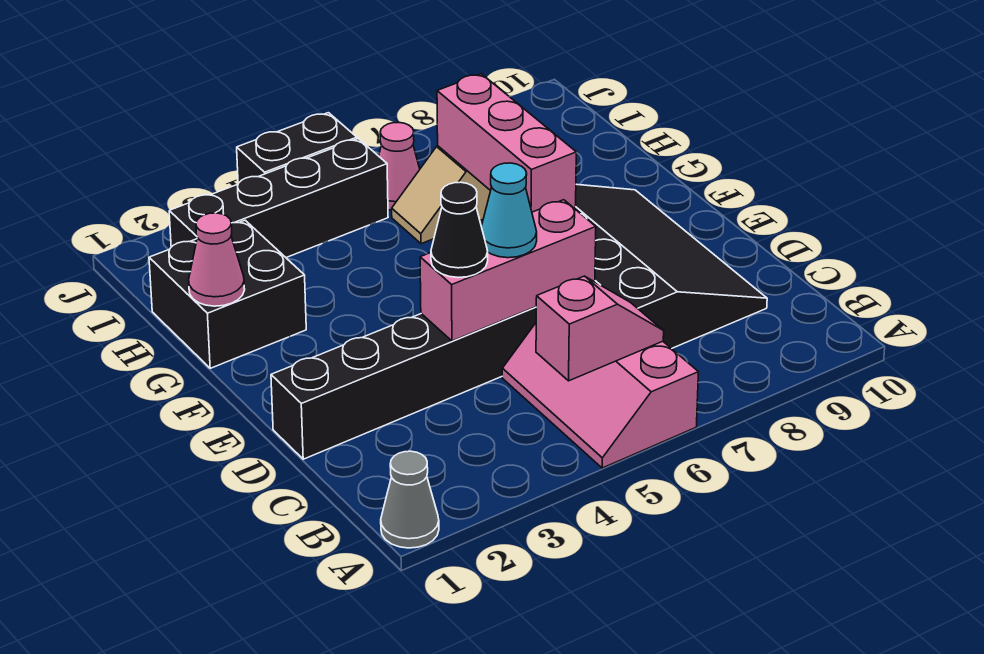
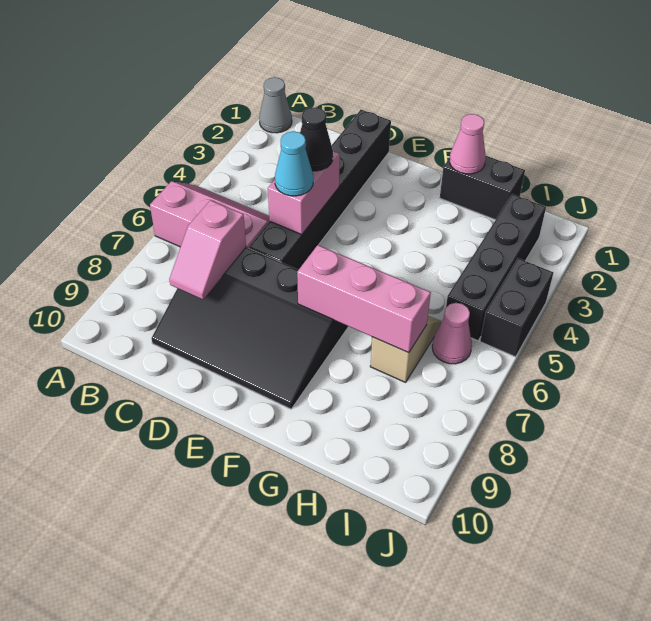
pink 1x2 slope [536,276,664,381] -> pink 1x2 slope moved to [169,200,246,300]
pink 1x3 brick [420,200,596,341] -> pink 1x2 brick [268,151,340,235]
black 2x2 brick [149,220,306,368] -> black 1x2 brick [440,156,525,220]

